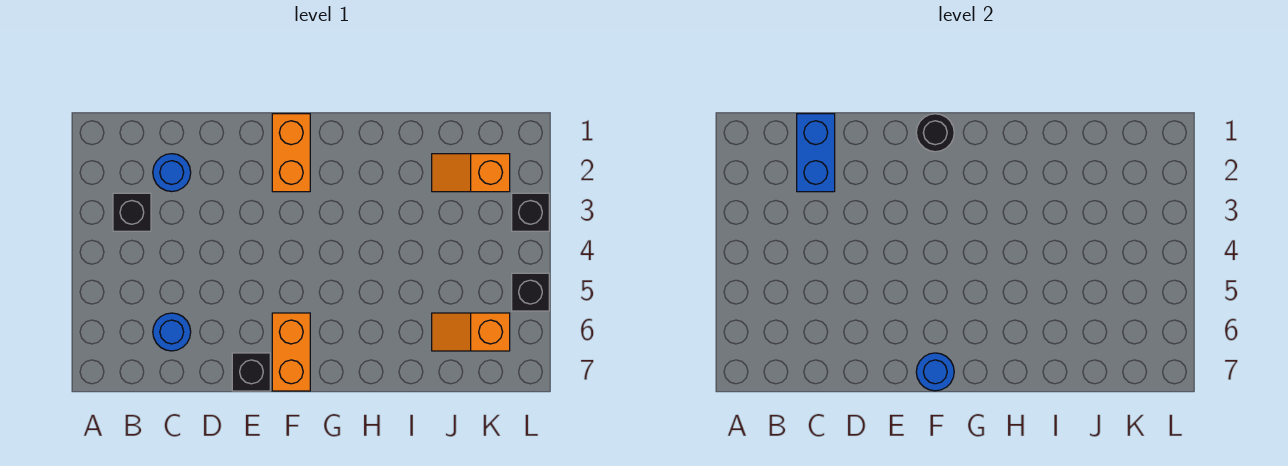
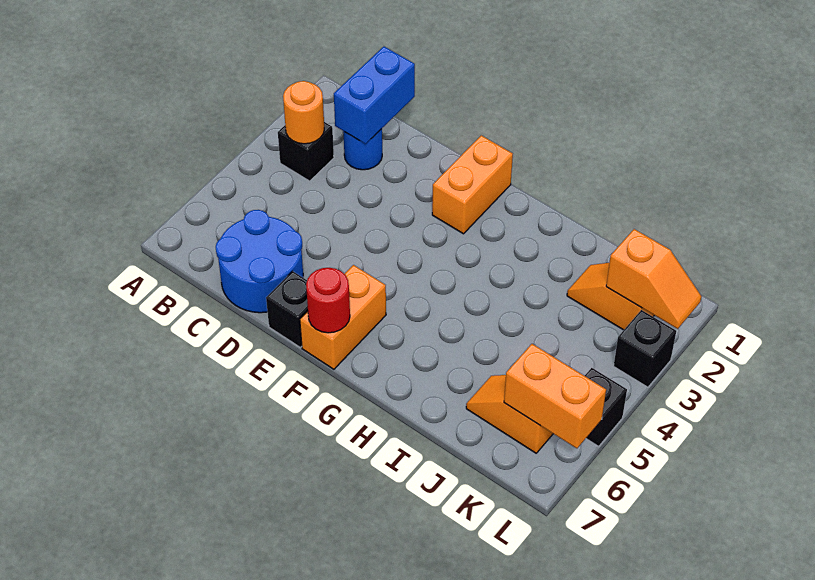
none -> orange 1x1 round brick [283,81,324,144]
blue 1x1 round brick [153,313,191,351] -> blue 2x2 round brick [216,210,303,313]
black 1x1 round brick [916,114,954,152] -> none
blue 1x1 round brick [916,353,954,391] -> red 1x1 round brick [306,268,350,333]
none -> orange 1x2 slope [606,229,702,329]
none -> orange 1x2 brick [504,344,606,448]

